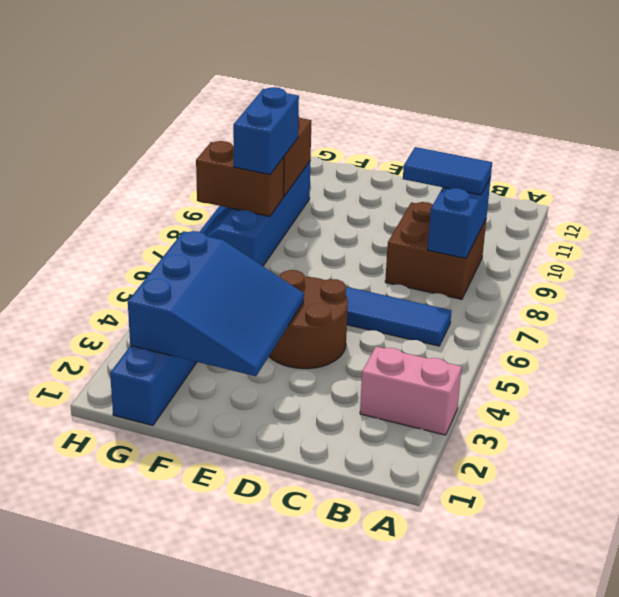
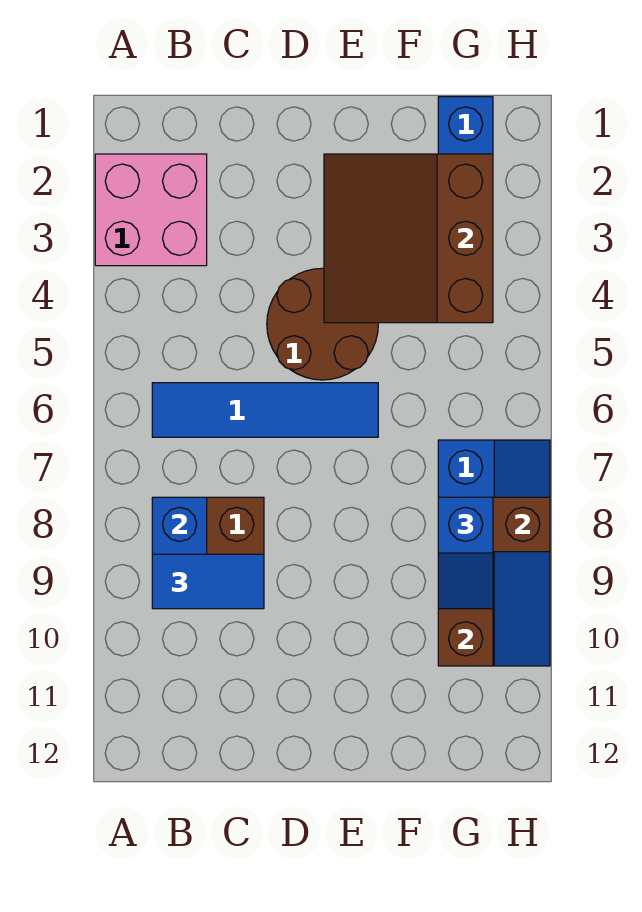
pink 1x2 brick [360,347,462,435] -> pink 2x2 brick [95,154,207,266]
blue 3x3 slope [128,231,304,376] -> brown 3x3 slope [324,154,493,323]
blue 1x2 brick [233,87,299,175] -> blue 1x2 slope [438,497,493,609]

